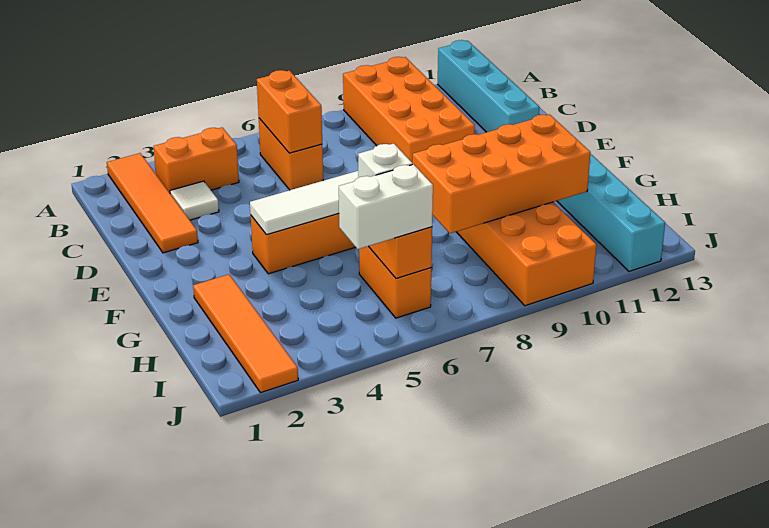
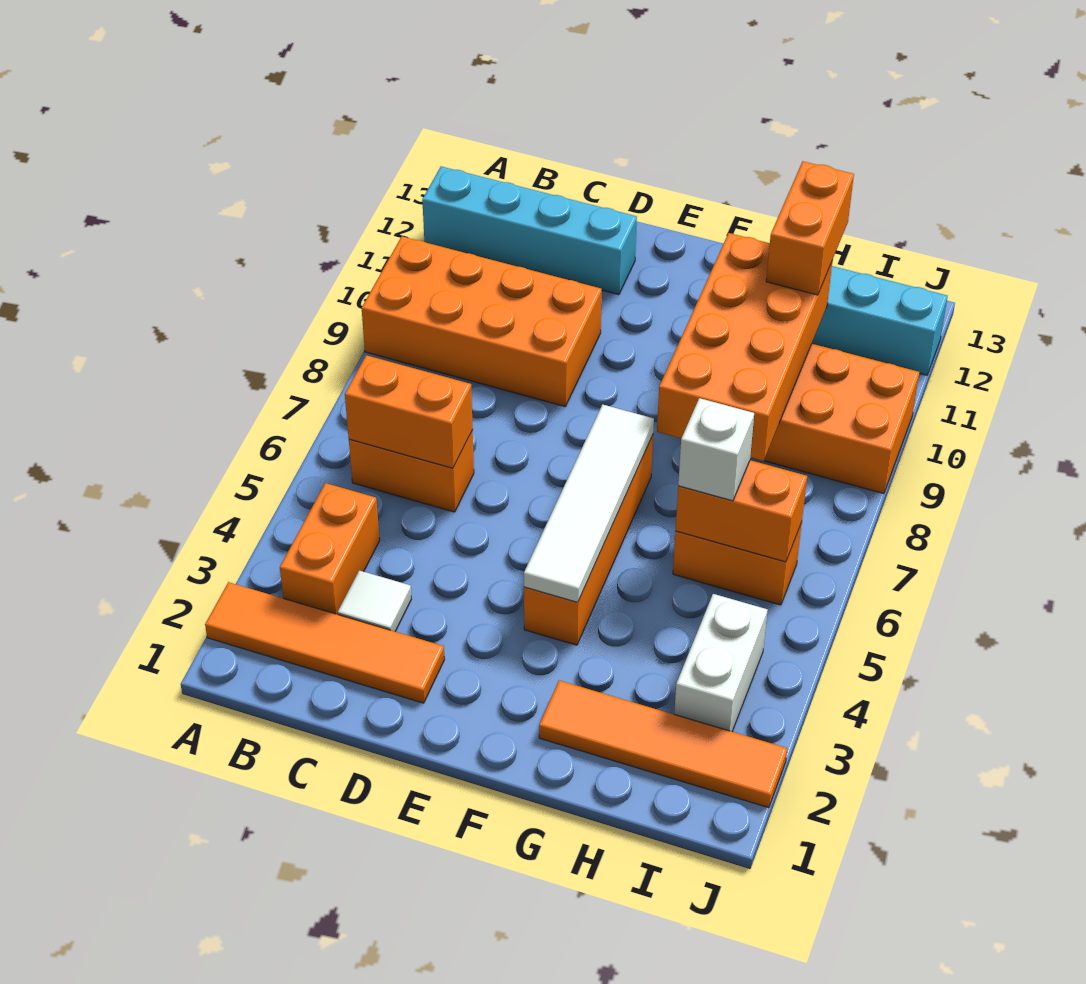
none -> orange 1x2 brick [766,161,854,295]
white 1x2 brick [339,164,433,249] -> white 1x2 brick moved to [674,594,768,732]

